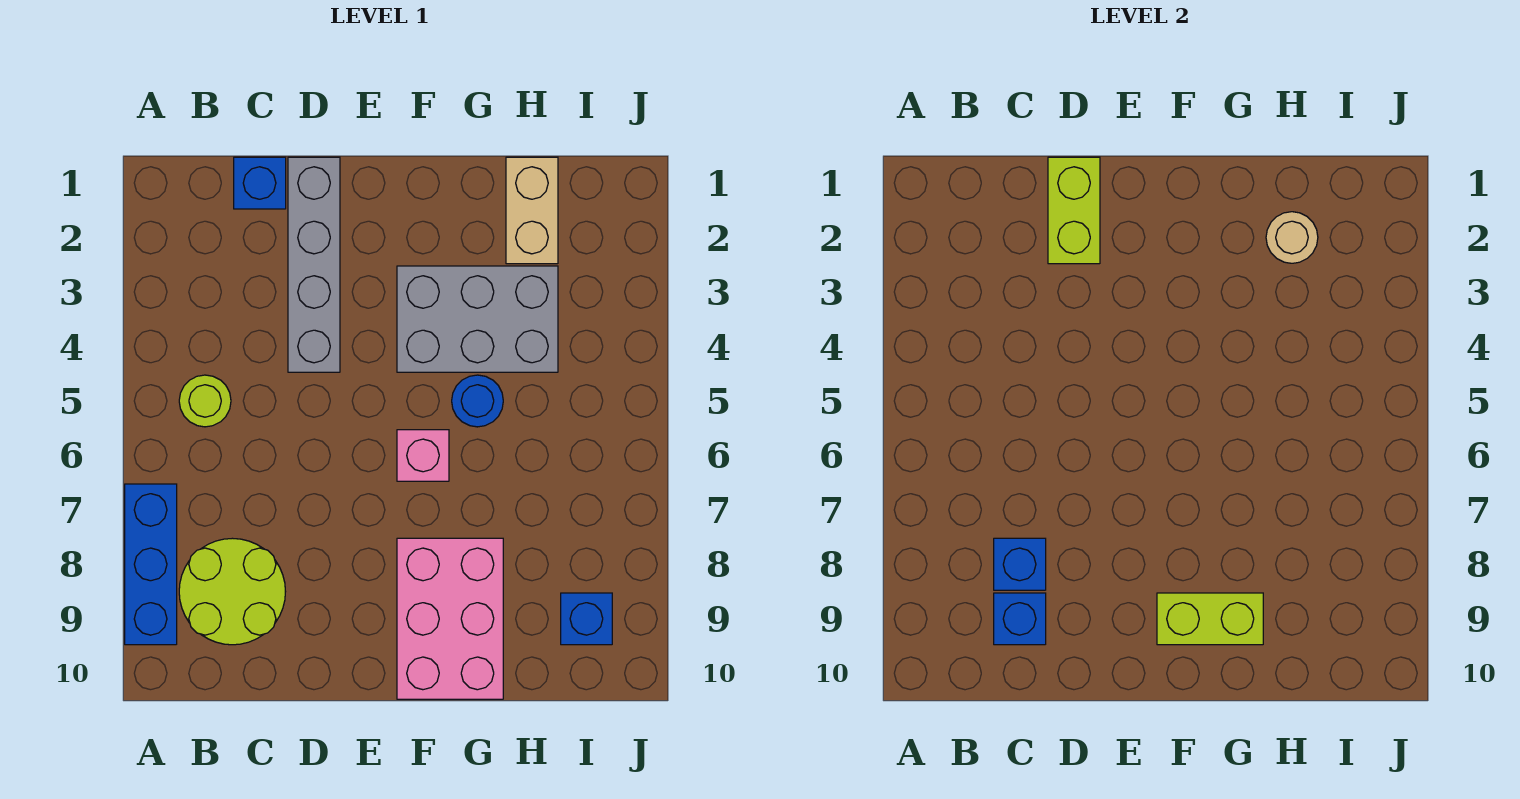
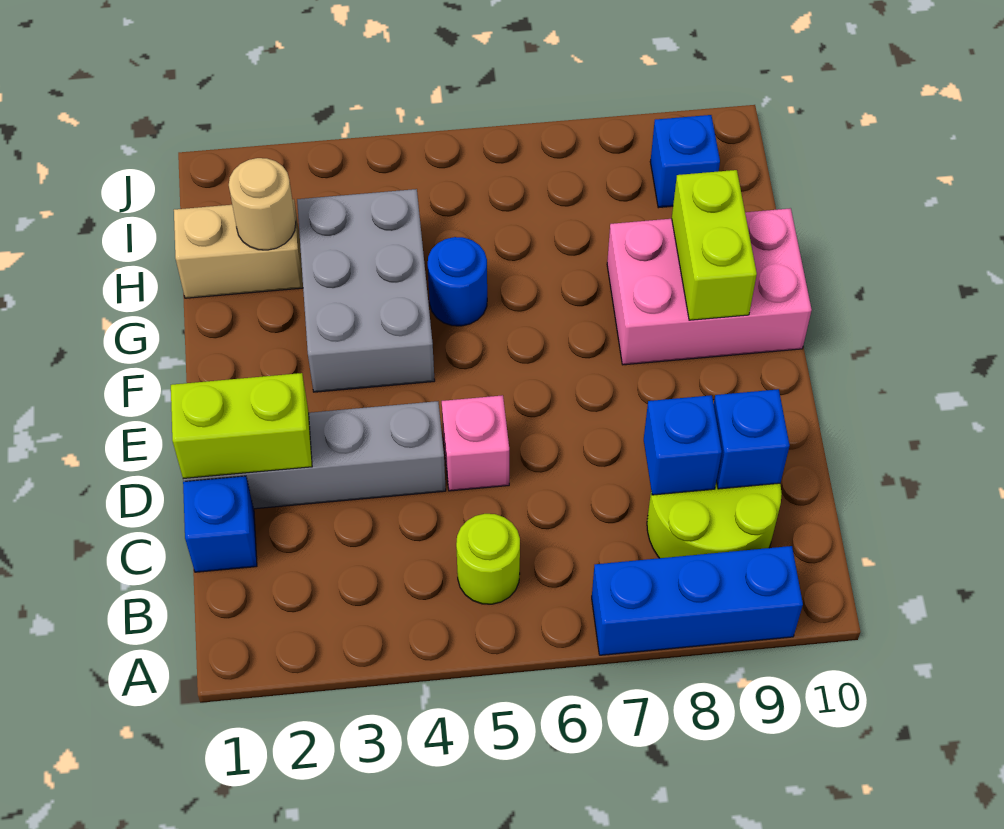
pink 1x1 brick [397,430,449,481] -> pink 1x1 brick moved to [442,395,509,491]

